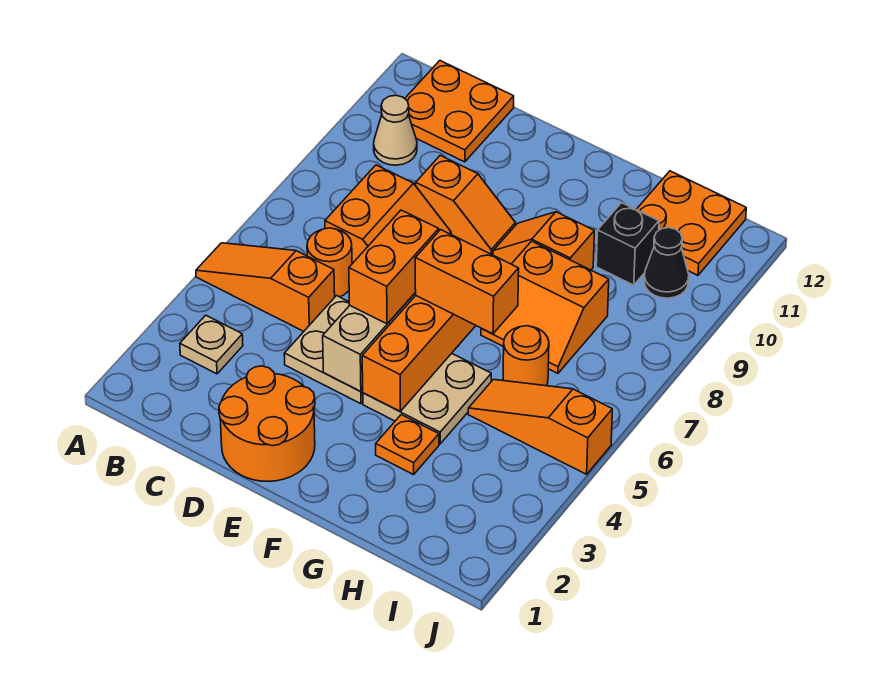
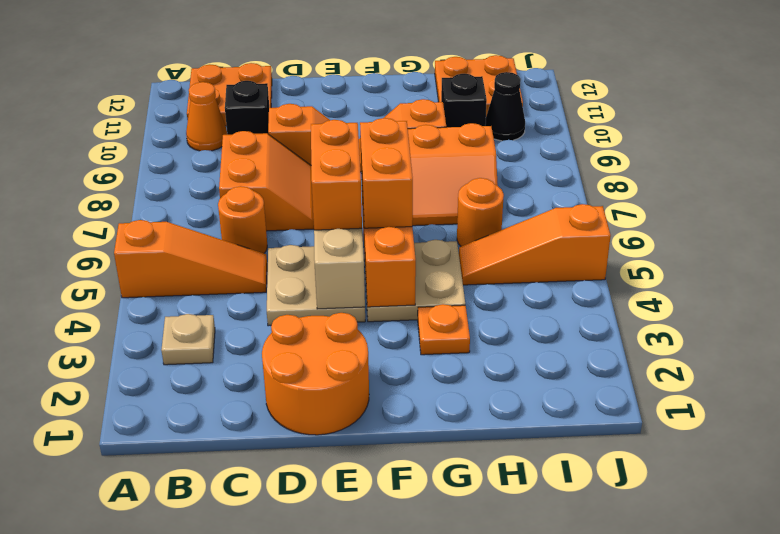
orange 1x3 slope [196,243,335,331] -> orange 1x3 slope turned to [114,220,267,298]
tan 1x1 cone [374,95,417,165] -> orange 1x1 cone [186,82,227,151]
none -> black 1x1 brick [225,81,269,135]
orange 1x2 brick [415,230,519,334] -> orange 1x2 brick turned to [360,118,413,228]

